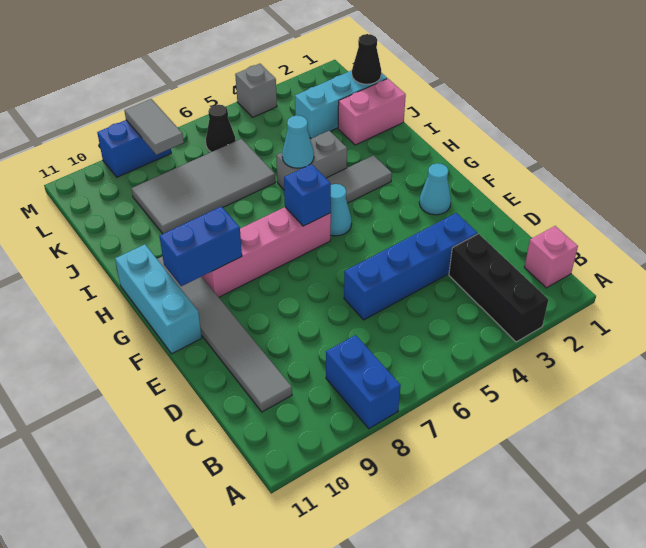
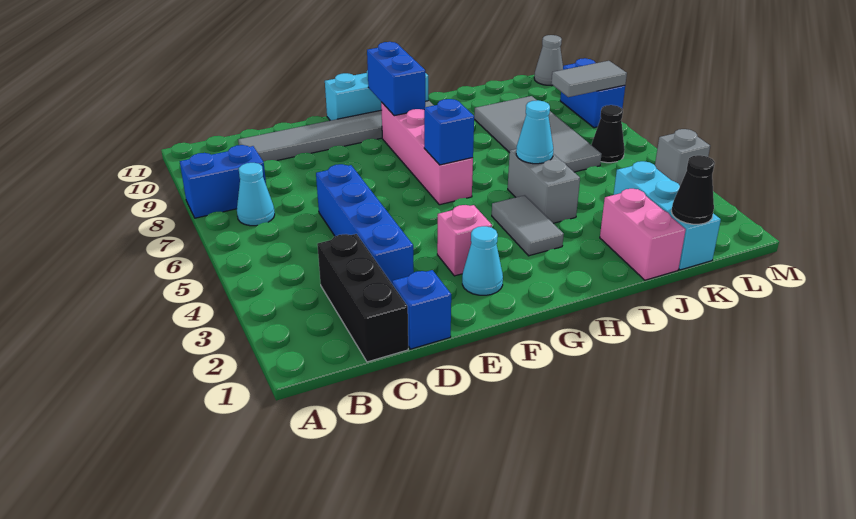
black 1x3 brick [449,234,548,342] -> black 1x3 brick turned to [317,234,408,362]
pink 1x1 brick [524,226,578,288] -> pink 1x1 brick moved to [437,205,492,276]
none -> blue 1x1 brick [392,270,451,349]
cyan 1x1 cone [330,184,352,236] -> cyan 1x1 cone moved to [237,163,275,226]
none -> grey 1x1 cone [534,35,563,86]

